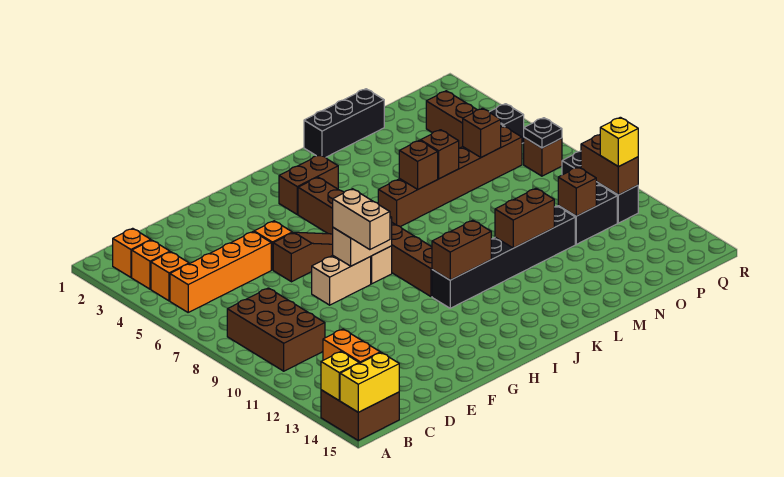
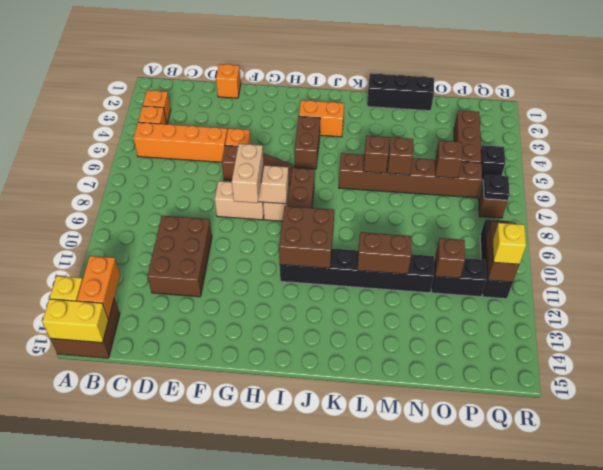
orange 1x1 brick [113,228,151,277] -> orange 1x1 brick moved to [216,64,241,98]
brown 2x3 brick [227,288,325,371] -> brown 2x3 brick moved to [147,216,212,297]
brown 1x2 brick [279,155,338,214] -> orange 1x2 brick [299,100,344,137]
brown 1x2 brick [432,220,491,280] -> brown 2x2 brick [279,206,334,268]

